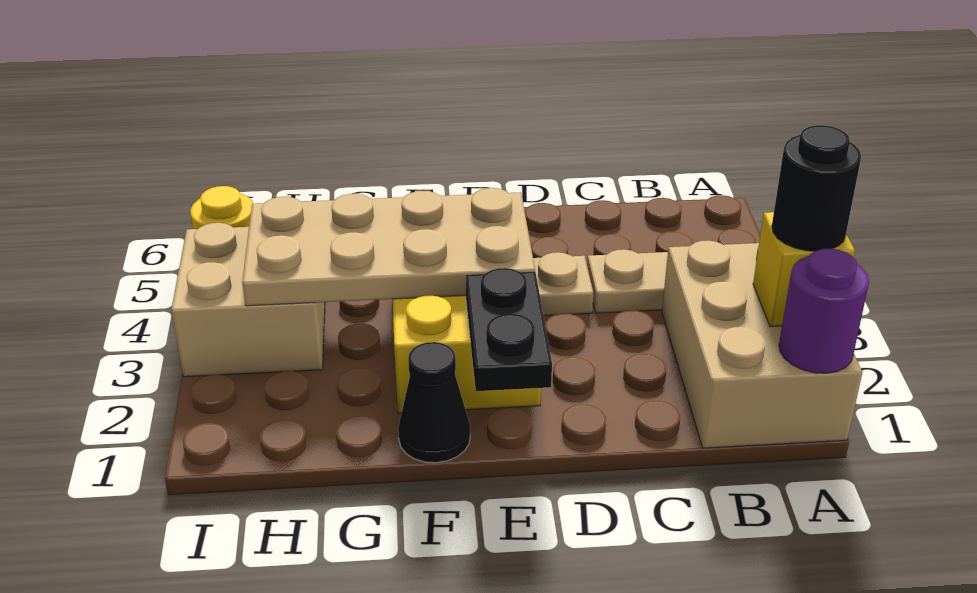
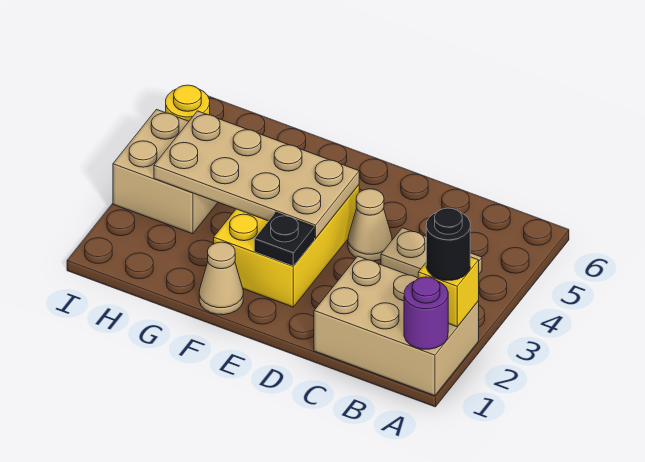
tan 2x3 brick [662,240,862,448] -> tan 2x3 brick turned to [314,256,479,396]
tan 1x1 plate [533,252,593,316] -> tan 1x1 cone [348,189,392,261]
black 1x2 plate [466,268,552,391] -> black 1x1 plate [254,212,315,266]
black 1x1 cone [398,342,470,463] -> tan 1x1 cone [199,242,243,315]

